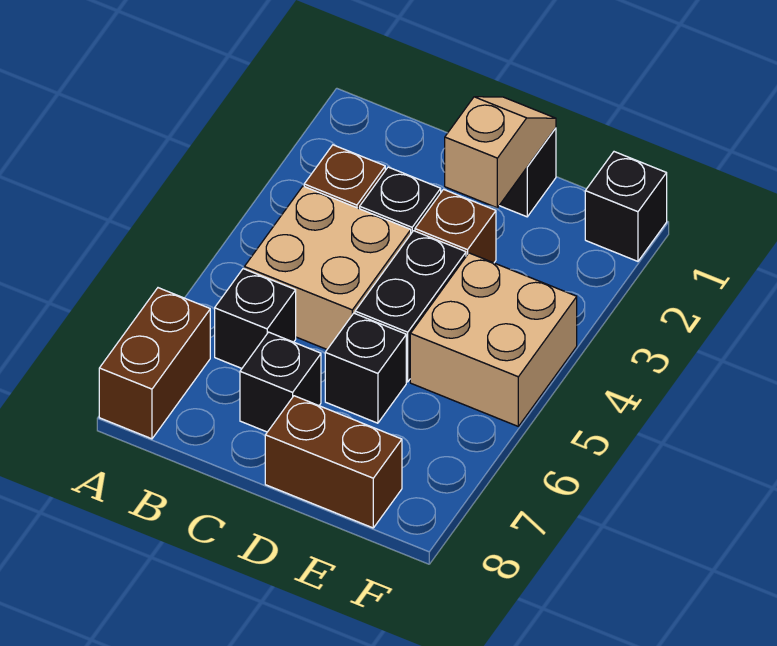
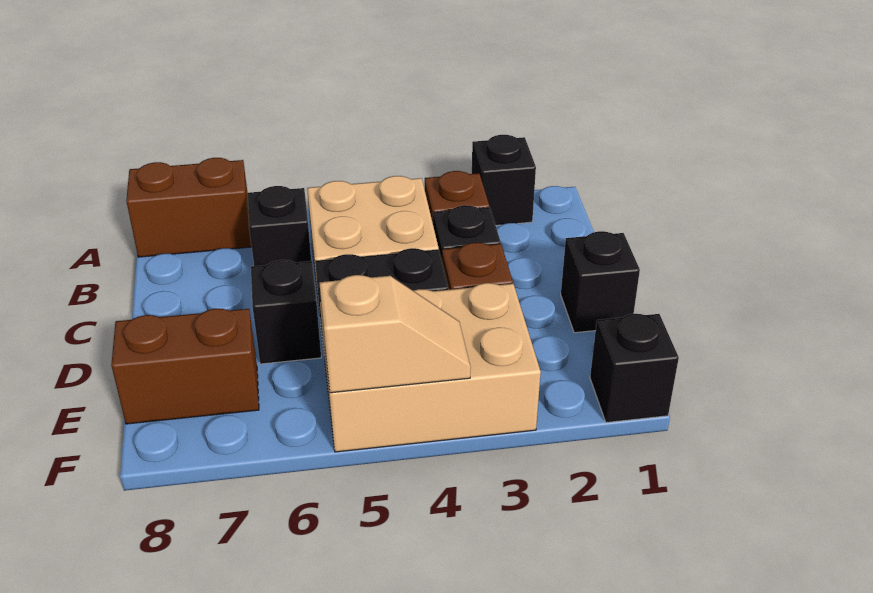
black 1x1 brick [240,332,321,432] -> black 1x1 brick moved to [472,135,536,225]
tan 1x2 slope [445,97,556,208] -> tan 1x2 slope moved to [319,275,471,393]
brown 1x2 brick [265,396,402,528] -> brown 1x2 brick turned to [111,309,259,424]
tan 2x2 brick [410,253,577,426] -> tan 2x3 brick [320,283,541,452]

